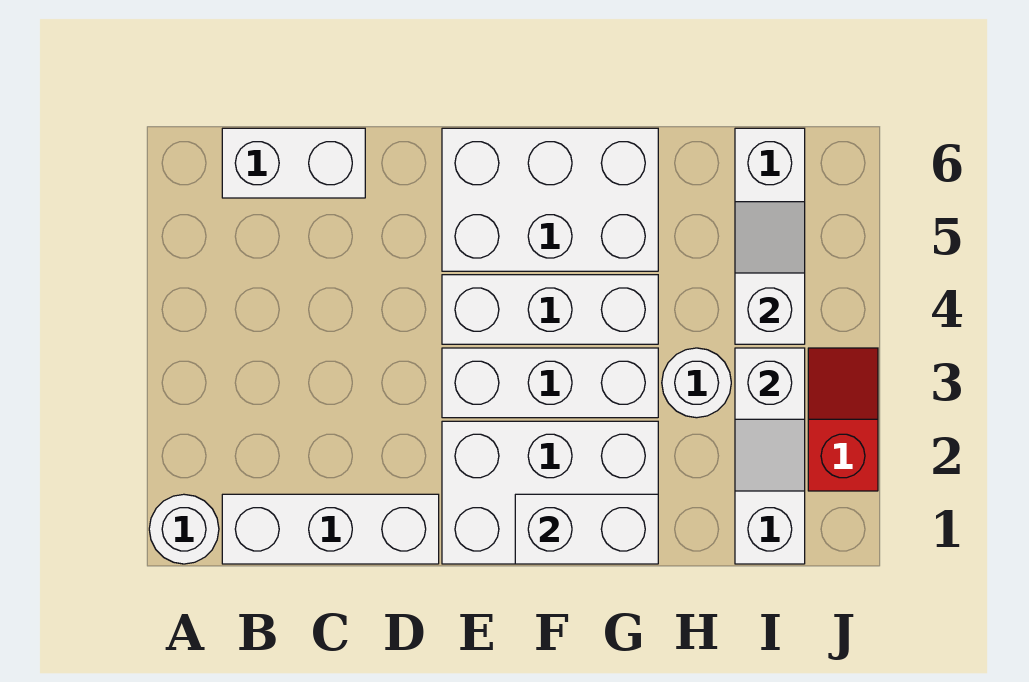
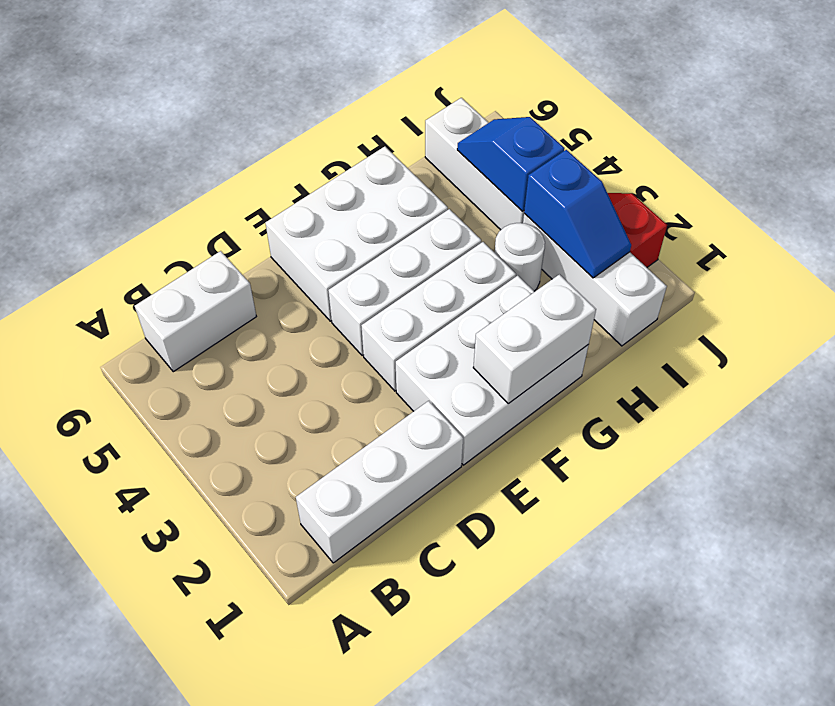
white 1x1 round brick [149,494,219,564] -> none
white 1x2 slope [735,348,805,491] -> blue 1x2 slope [524,150,631,278]
white 1x2 slope [735,202,805,344] -> blue 1x2 slope [457,117,565,211]

